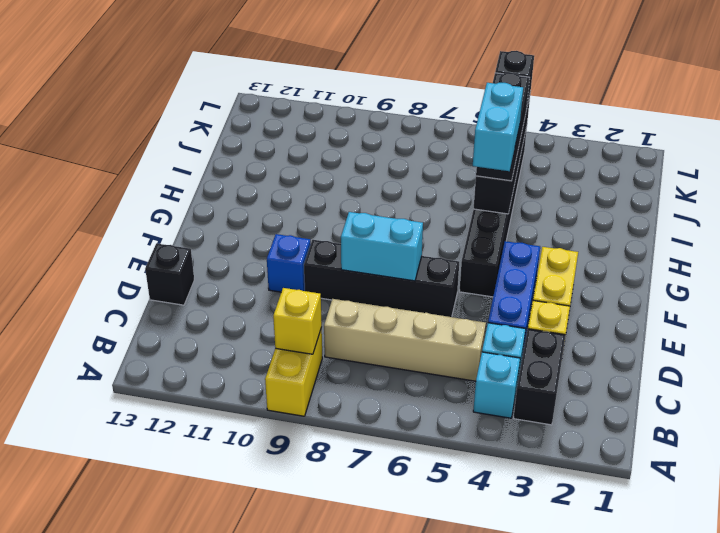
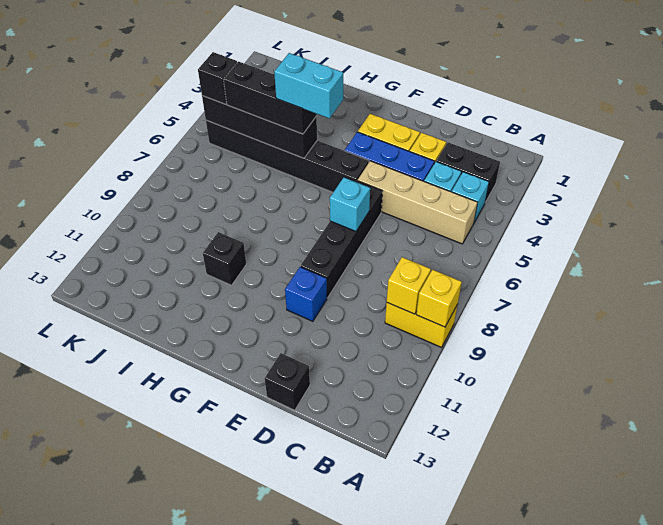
none -> yellow 1x1 brick [416,270,462,327]
tan 1x4 brick [324,299,486,381] -> tan 1x4 brick turned to [358,161,478,244]
cyan 1x2 brick [341,212,423,281] -> cyan 1x1 brick [330,178,370,231]
none -> black 1x1 brick [203,232,246,285]

